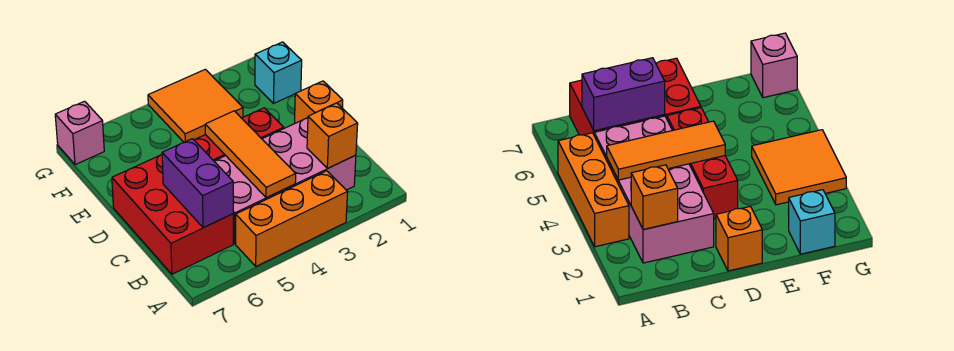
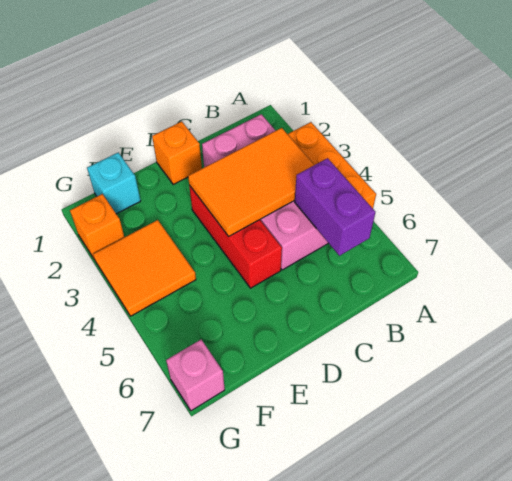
orange 1x1 brick [307,103,358,168] -> orange 1x1 brick moved to [70,194,124,260]
orange 1x3 tile [205,111,296,198] -> orange 2x3 tile [188,128,314,236]
red 2x3 brick [112,154,233,274] -> none
purple 1x2 brick [162,139,233,228] -> purple 1x2 brick turned to [295,158,375,256]

